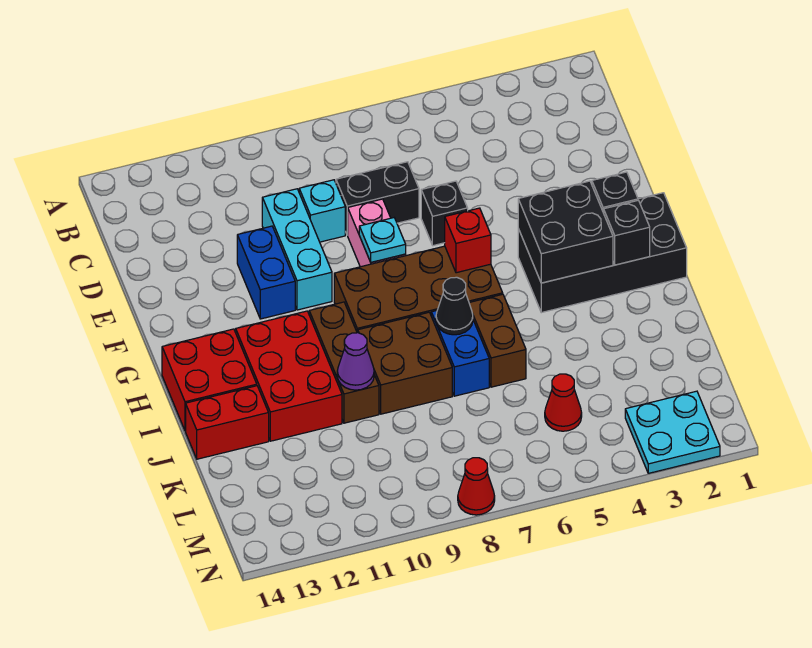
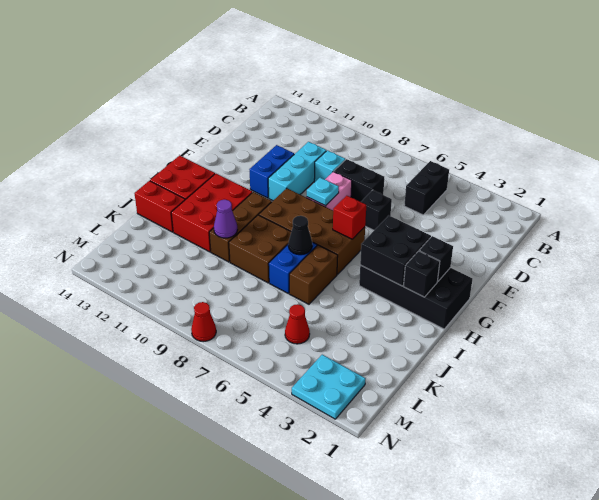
none -> black 1x2 brick [404,161,449,215]

